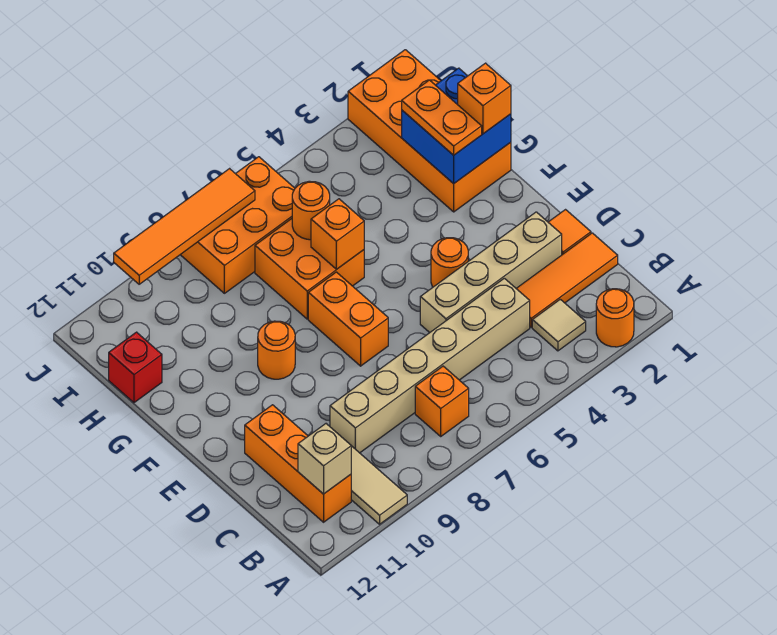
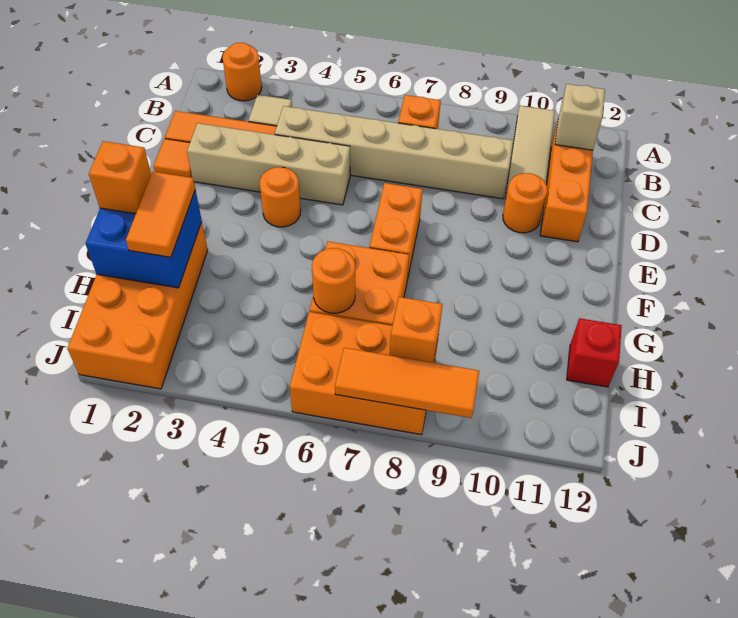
orange 1x1 round brick [258,321,295,379] -> orange 1x1 round brick moved to [503,173,547,233]
orange 1x2 plate [402,80,482,155] -> orange 1x2 tile [126,172,195,257]
orange 1x1 brick [311,199,364,269] -> orange 1x1 brick moved to [390,297,443,363]
orange 1x4 tile [114,169,255,284] -> orange 1x3 tile [335,348,479,418]

